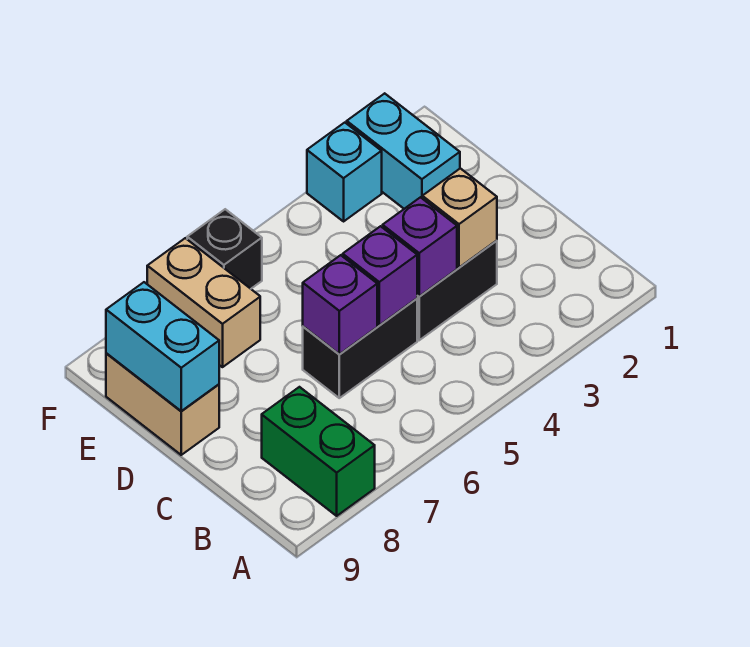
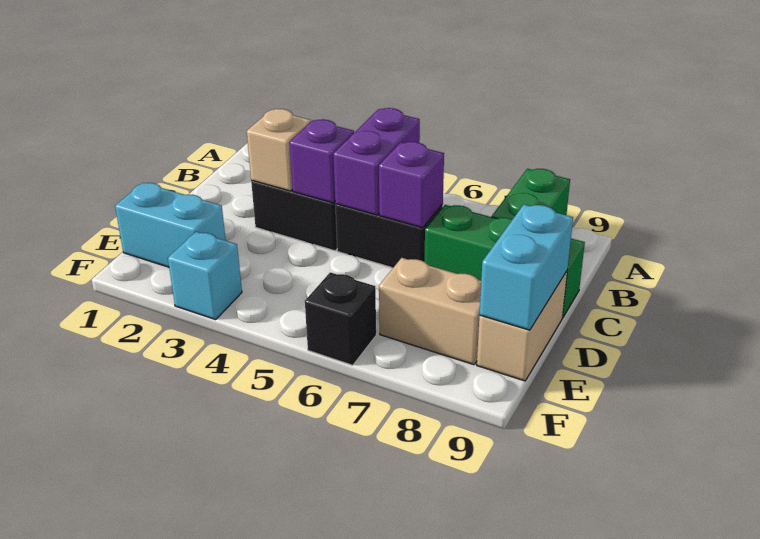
purple 1x1 brick [343,226,417,325] -> purple 1x2 brick [333,108,420,215]
none -> green 1x3 brick [425,205,585,318]
cyan 1x2 brick [347,93,460,209] -> cyan 1x2 brick turned to [115,183,226,267]
tan 1x2 brick [147,238,260,367] -> tan 1x2 brick turned to [379,258,481,365]

